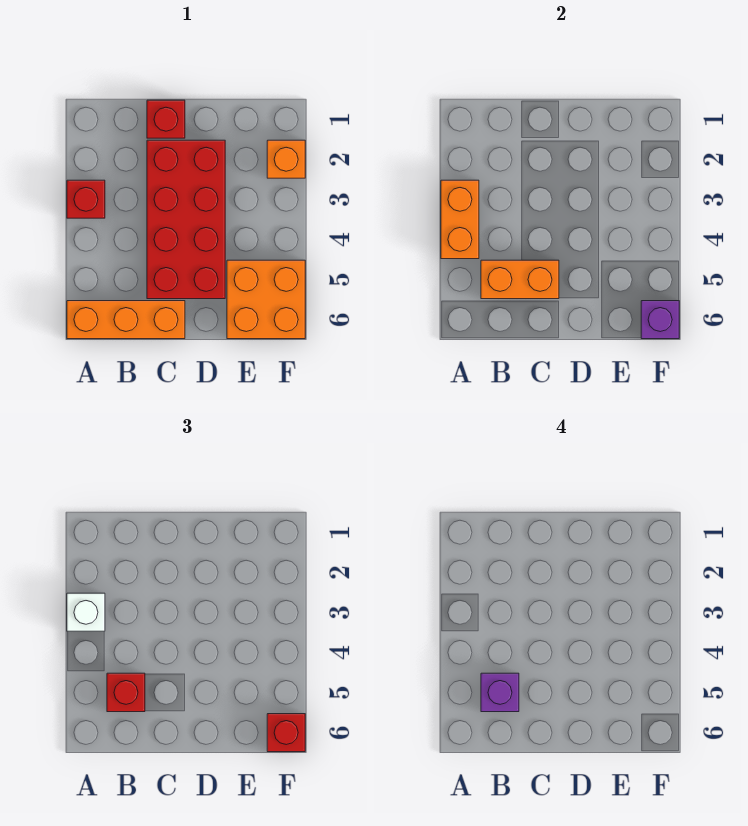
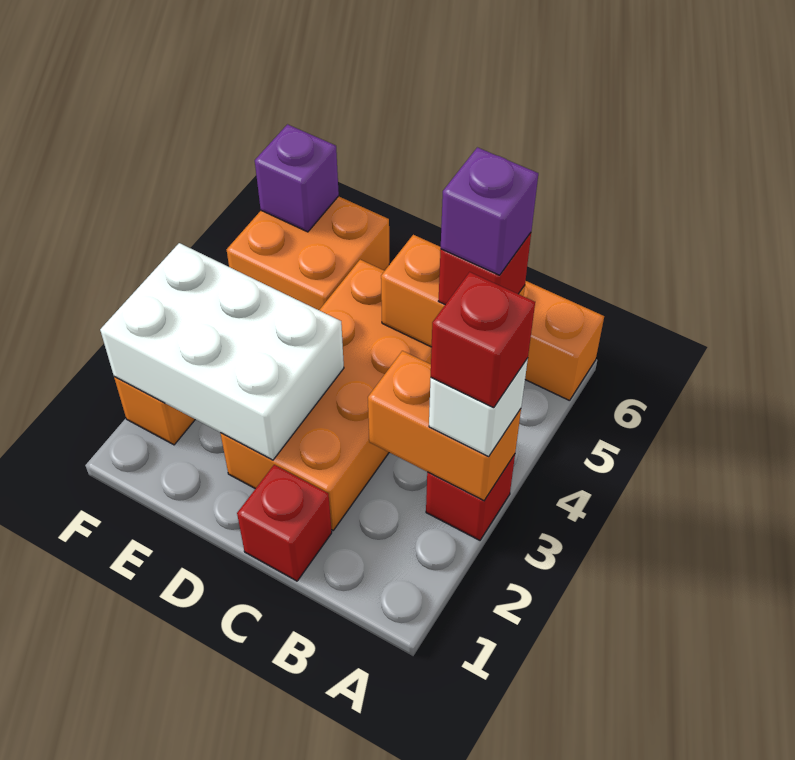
orange 1x2 brick [441,180,479,259] -> orange 1x2 brick turned to [368,351,521,501]
red 2x4 brick [147,140,225,299] -> orange 2x4 brick [220,260,432,530]
none -> white 2x3 brick [100,243,344,460]
red 1x1 brick [267,714,305,752] -> red 1x1 brick moved to [431,272,535,408]

